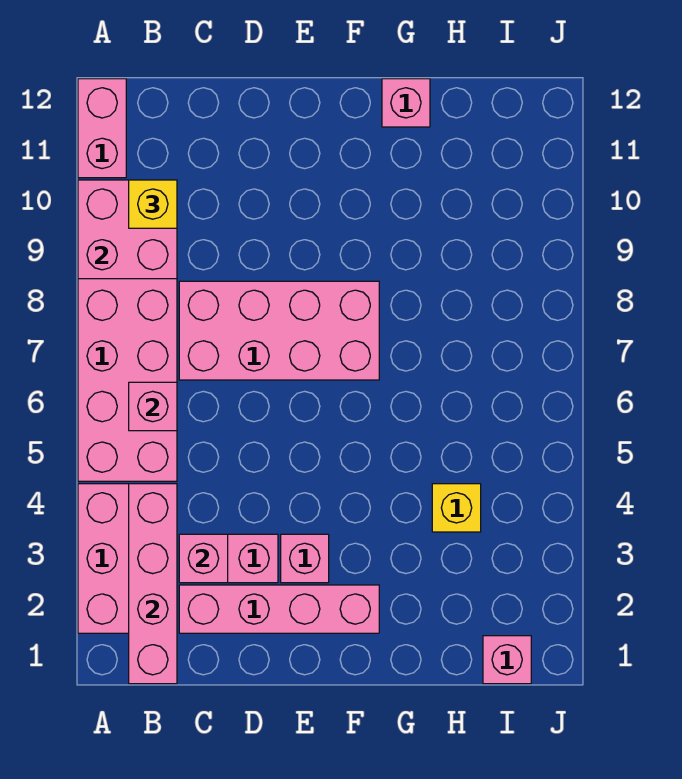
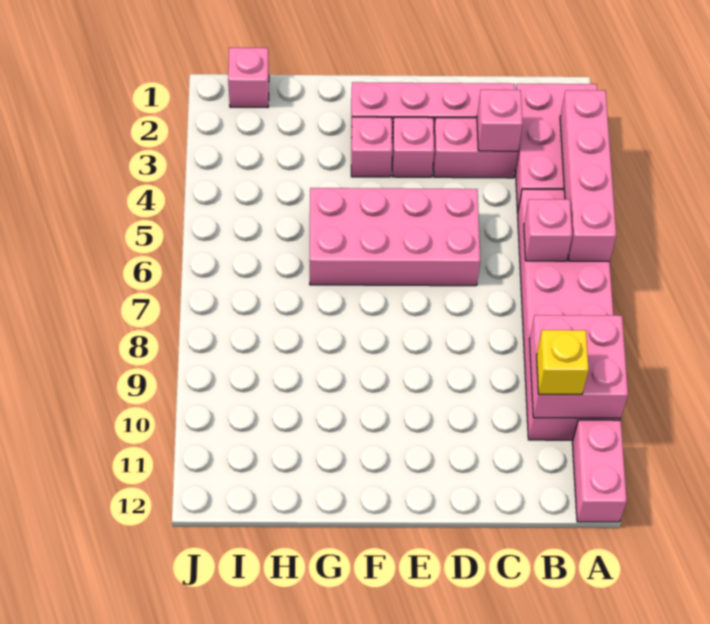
pink 1x4 brick [129,484,177,684] -> pink 1x4 brick moved to [560,90,616,261]
pink 2x4 brick [179,281,379,380] -> pink 2x4 brick moved to [309,188,480,286]
pink 1x1 brick [382,79,430,127] -> pink 1x1 brick moved to [351,117,392,177]
yellow 1x1 brick [432,484,481,532] -> none

